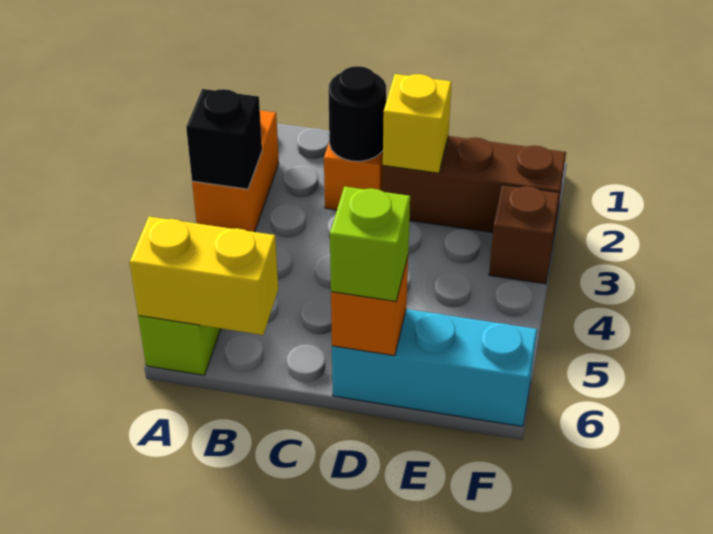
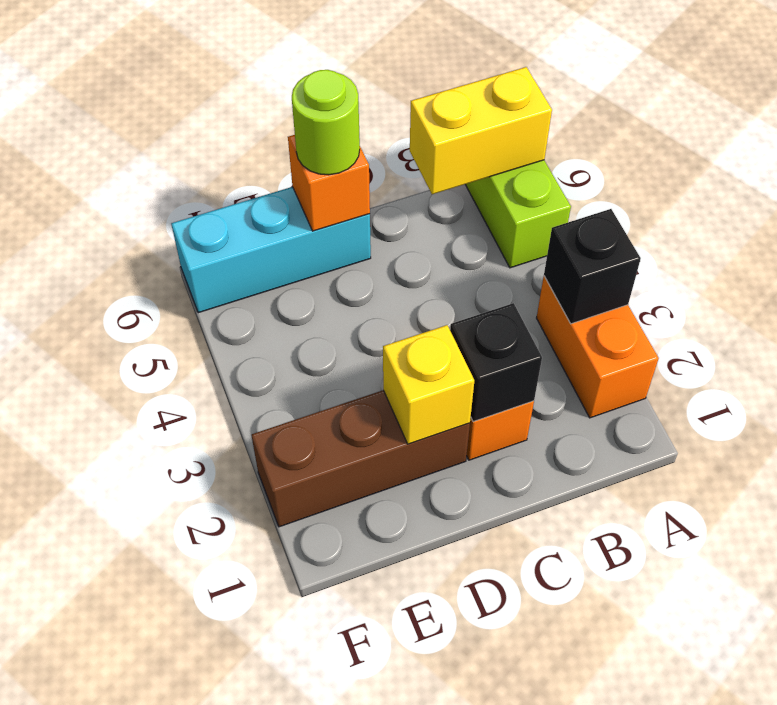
black 1x1 round brick [328,66,386,161] -> black 1x1 brick [450,303,542,422]
lime 1x1 brick [330,186,410,301] -> lime 1x1 round brick [292,70,360,175]
brown 1x1 brick [489,185,560,284] -> none

